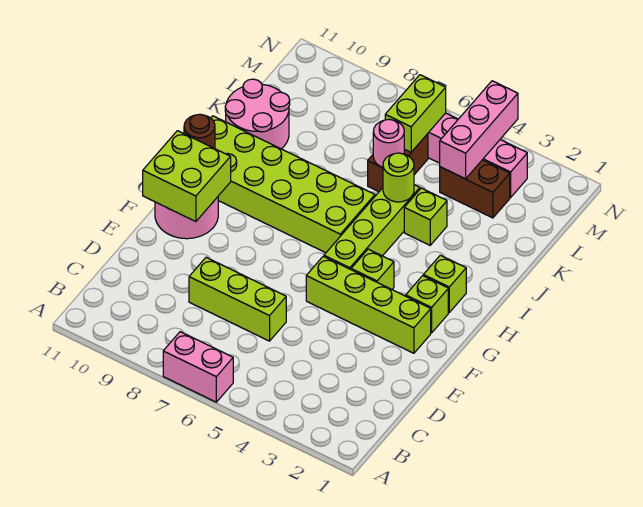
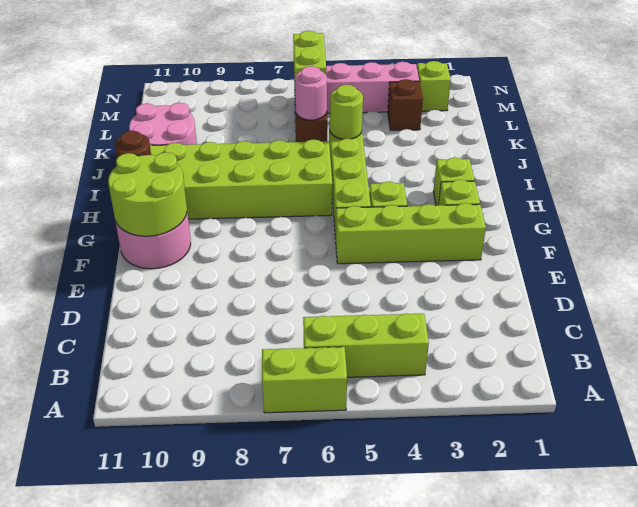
pink 1x2 brick [163,332,233,402] -> lime 1x2 brick [262,347,347,413]
lime 1x3 brick [189,257,286,341] -> lime 1x3 brick moved to [303,313,429,377]
lime 2x2 brick [143,131,231,222] -> lime 2x2 round brick [108,152,187,236]
lime 1x1 brick [404,188,447,245] -> lime 1x1 brick moved to [417,61,451,111]
brown 1x2 brick [440,160,510,218] -> brown 1x1 brick [388,79,423,130]
pink 1x3 brick [440,81,518,179] -> none

